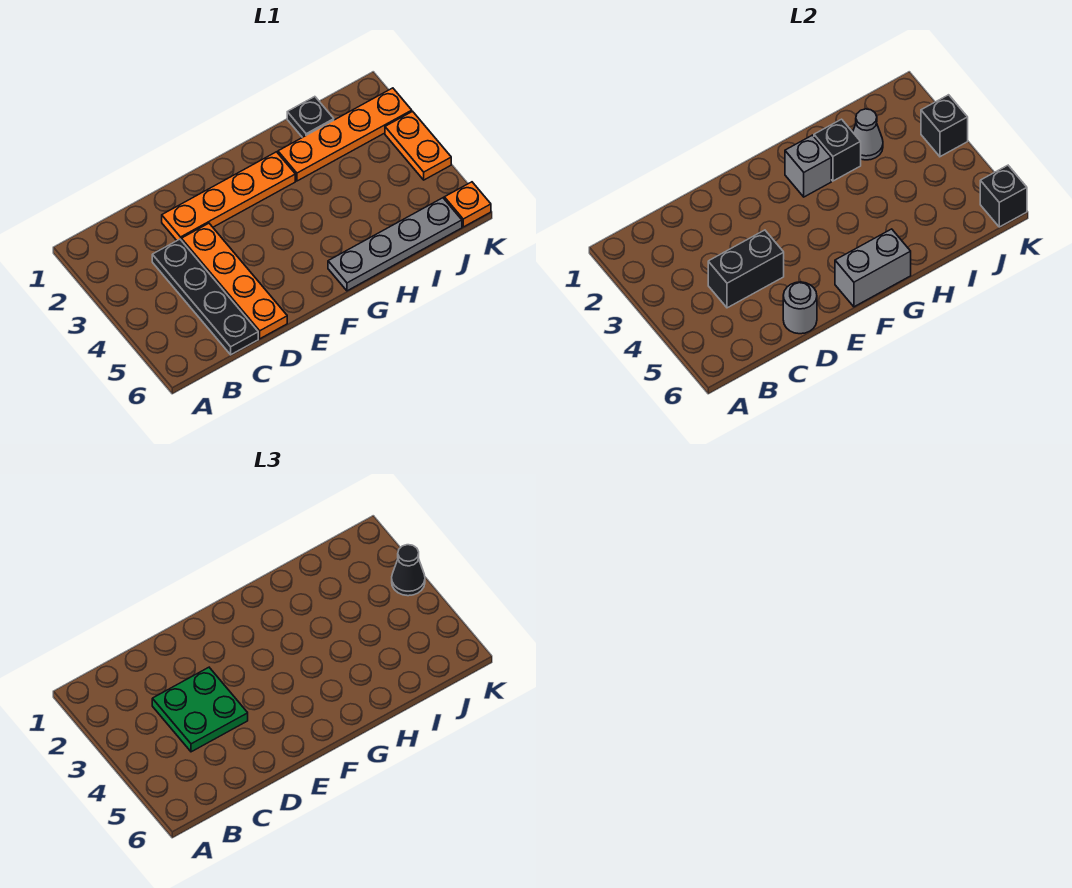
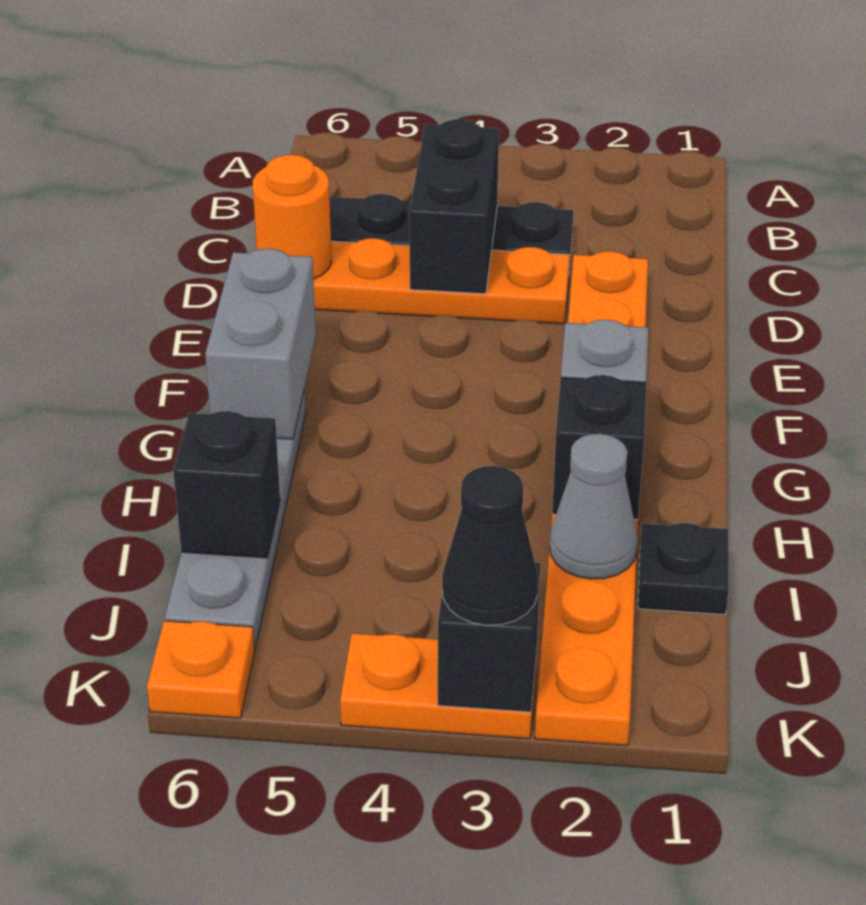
green 2x2 plate [152,667,248,752] -> none
grey 1x1 round brick [783,282,817,334] -> orange 1x1 round brick [253,155,332,279]
black 1x1 brick [980,165,1027,227] -> black 1x1 brick moved to [173,411,280,558]

